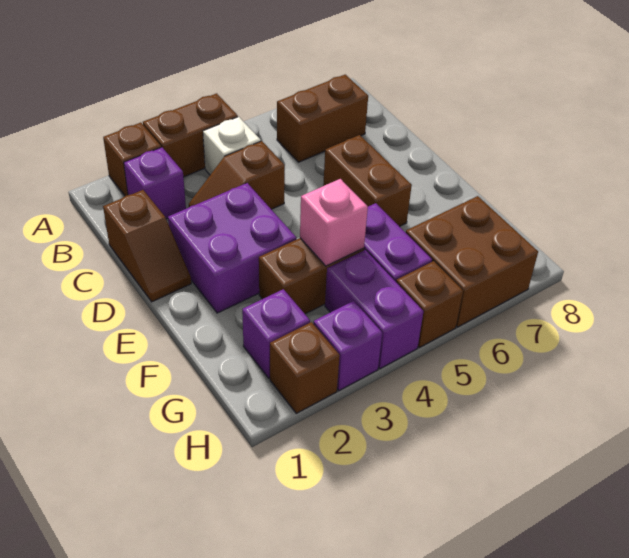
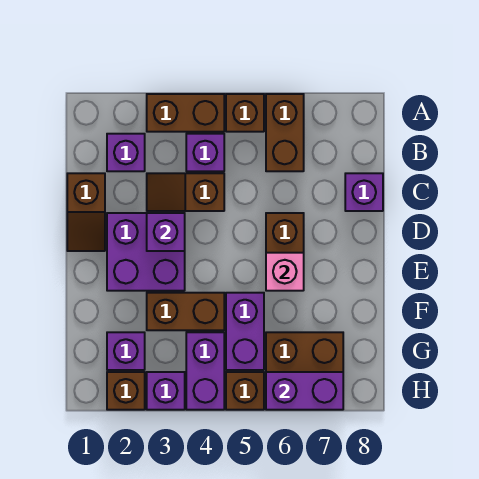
brown 1x1 brick [103,123,161,196] -> brown 1x1 brick moved to [226,94,264,132]
white 1x1 brick [203,117,261,175] -> purple 1x1 brick [186,134,224,171]
brown 1x2 brick [277,75,368,162] -> brown 1x2 brick turned to [266,94,304,171]
none -> purple 1x1 brick [345,173,383,211]
none -> purple 1x1 brick [147,213,185,251]
pink 1x1 brick [300,179,368,266] -> pink 1x1 brick moved to [266,253,304,291]
none -> purple 1x2 brick [266,372,343,410]

